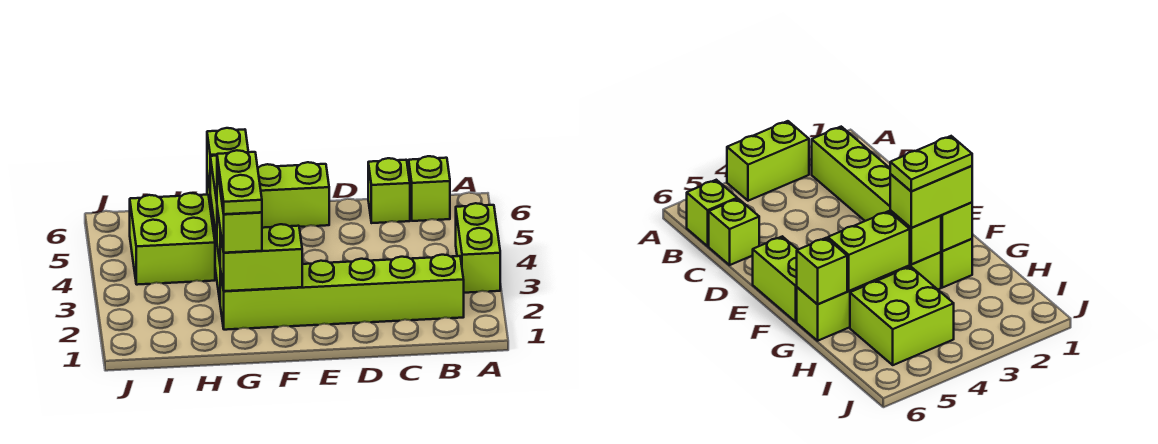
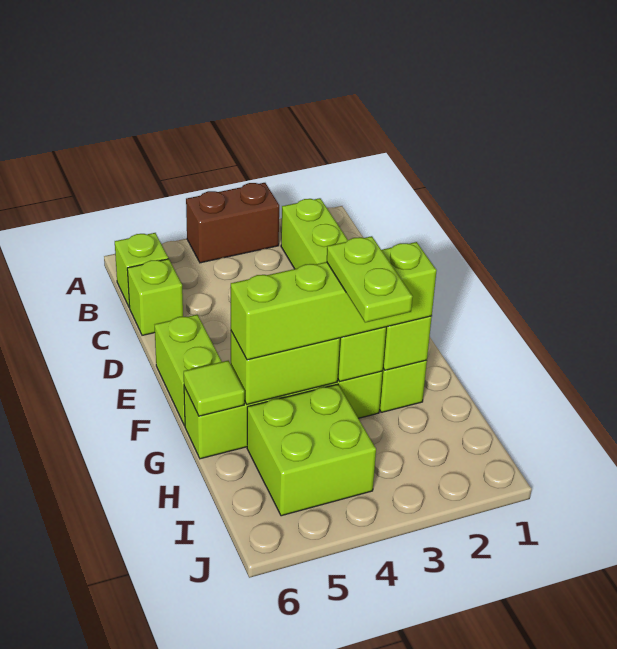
lime 1x2 brick [456,203,500,293] -> brown 1x2 brick [186,183,279,263]
lime 1x2 brick [217,170,262,253] -> lime 1x4 brick [231,242,437,360]
lime 1x2 plate [217,150,262,214] -> lime 1x2 plate turned to [327,236,413,323]
lime 1x1 brick [207,128,248,188] -> lime 1x1 tile [184,361,244,416]

